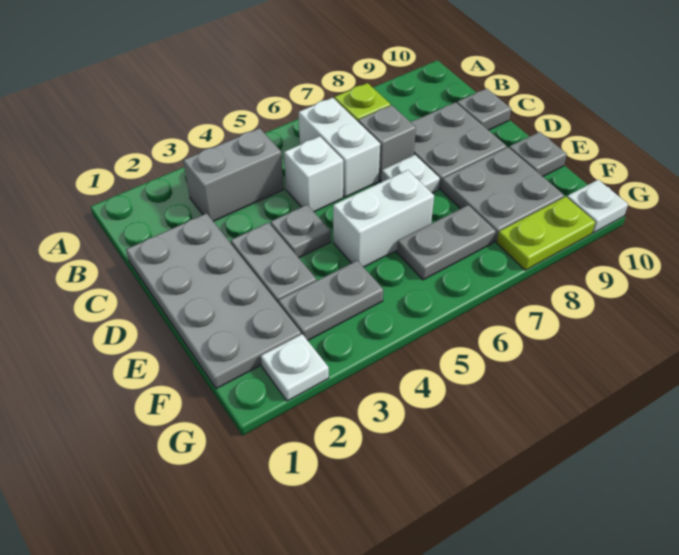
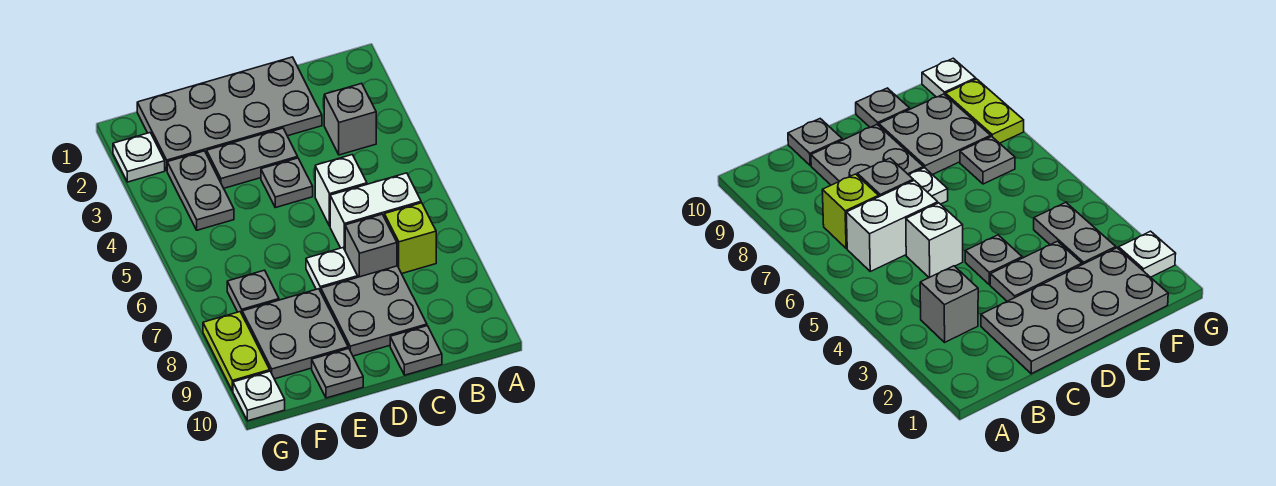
grey 1x2 brick [183,128,284,221] -> grey 1x1 brick [324,83,376,155]
white 1x2 brick [333,170,434,267] -> none
grey 1x2 plate [397,205,496,280] -> grey 1x1 plate [227,270,279,313]

